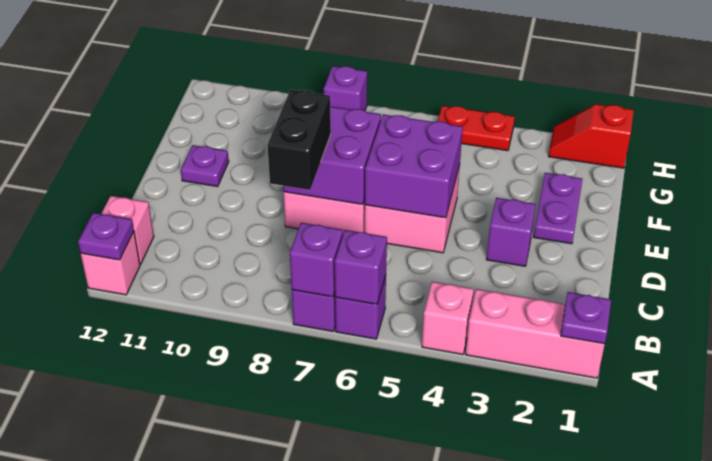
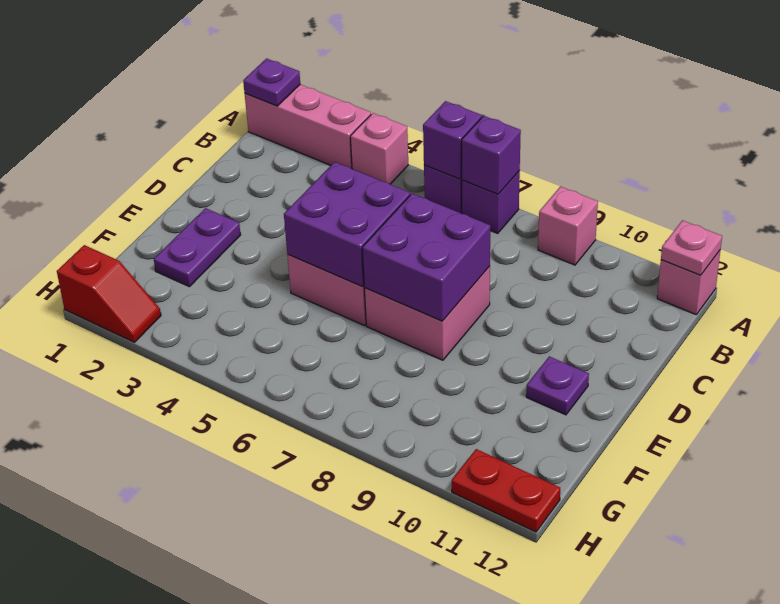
purple 1x1 plate [78,213,134,260] -> pink 1x1 plate [661,220,722,275]
pink 1x1 brick [101,196,154,264] -> pink 1x1 brick moved to [538,187,598,265]
black 1x2 brick [267,90,331,190] -> none
purple 1x1 brick [486,198,536,266] -> none
red 1x2 plate [438,106,515,151] -> red 1x2 plate moved to [452,449,560,532]
purple 1x1 brick [324,66,367,111] -> none

